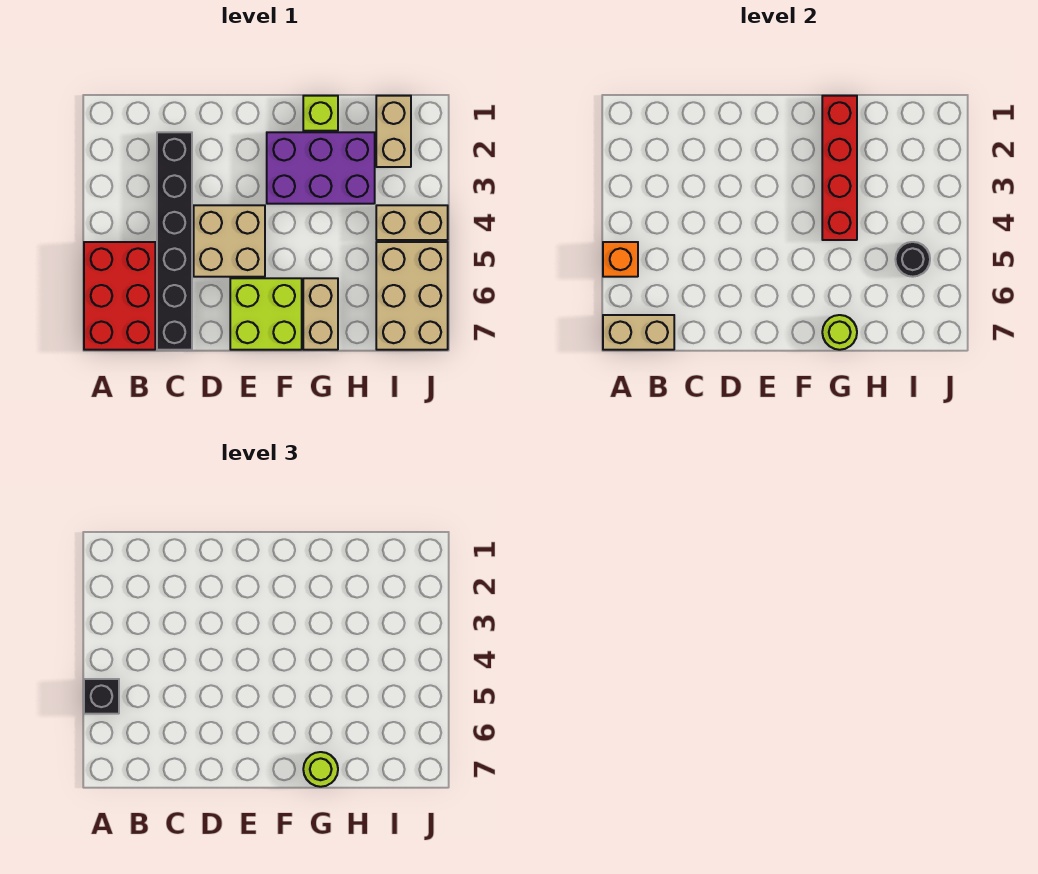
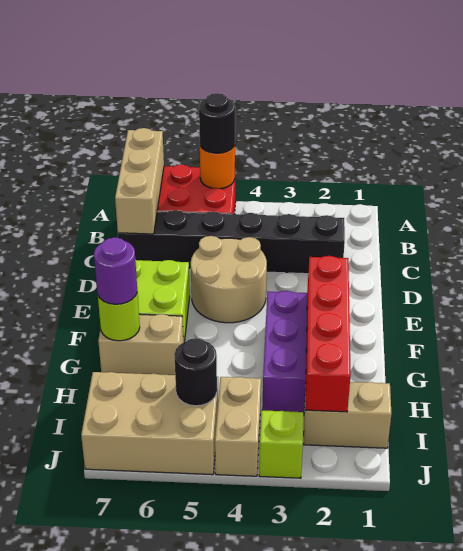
orange 1x1 brick [603,242,638,277] -> orange 1x1 round brick [200,144,235,189]
black 1x1 brick [84,679,119,714] -> black 1x1 round brick [199,93,235,153]
tan 1x2 brick [603,315,674,350] -> tan 1x3 brick [115,128,164,234]
tan 2x2 brick [194,205,265,277] -> tan 2x2 round brick [191,236,267,323]
lime 1x1 brick [303,96,338,131] -> lime 1x1 brick moved to [259,410,303,478]
red 1x4 brick [822,96,857,240] -> red 1x4 brick turned to [306,256,351,412]
lime 1x1 round brick [303,752,338,787] -> purple 1x1 round brick [94,237,137,304]

